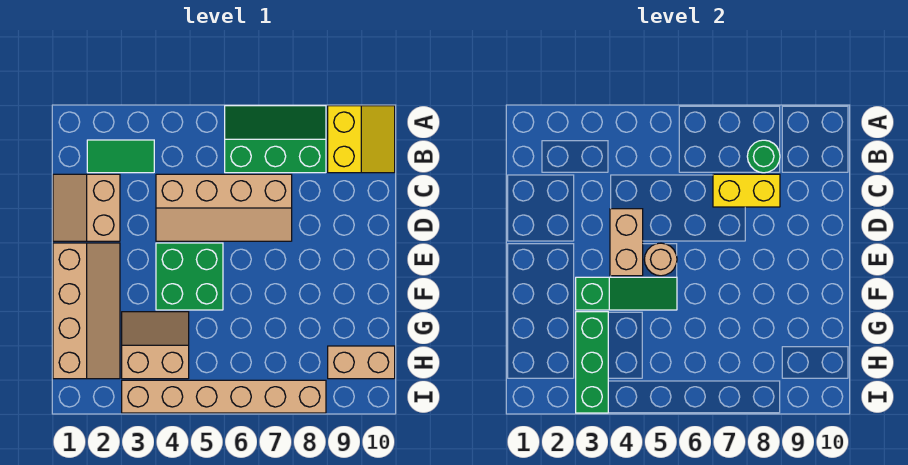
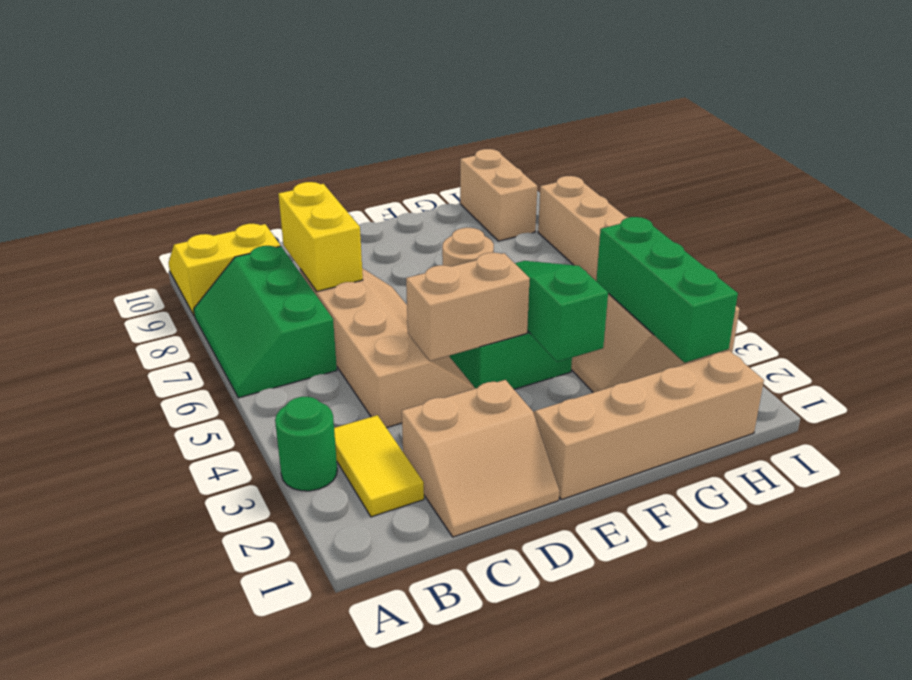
green 1x2 tile [87,140,154,173] -> yellow 1x2 tile [334,415,424,517]
green 1x1 round brick [747,140,780,173] -> green 1x1 round brick moved to [275,397,337,491]
green 1x3 brick [576,312,608,413] -> green 1x3 brick turned to [596,217,738,363]

